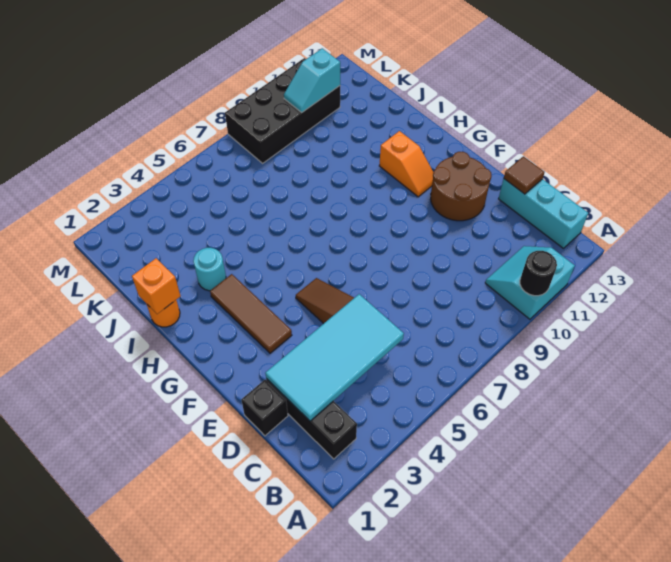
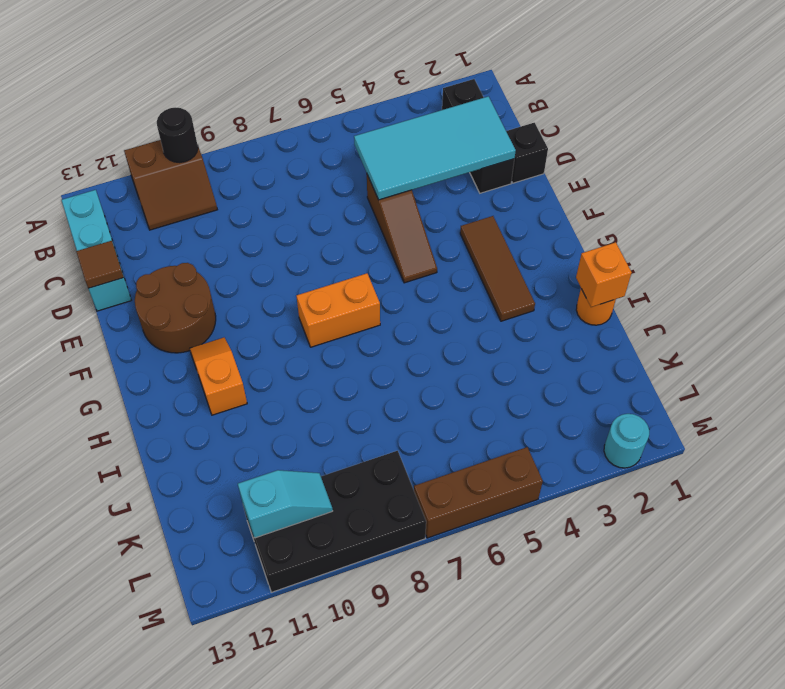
cyan 2x2 slope [485,246,575,319] -> brown 2x2 slope [124,140,217,230]
none -> orange 1x2 brick [297,273,380,347]
cyan 1x1 round brick [193,248,226,291] -> cyan 1x1 round brick moved to [604,414,649,468]
none -> brown 1x3 brick [414,447,543,538]

